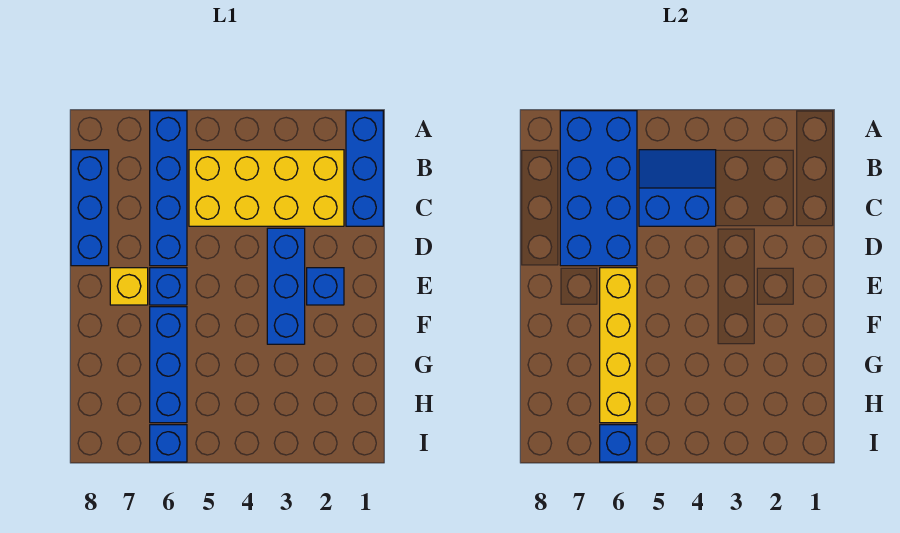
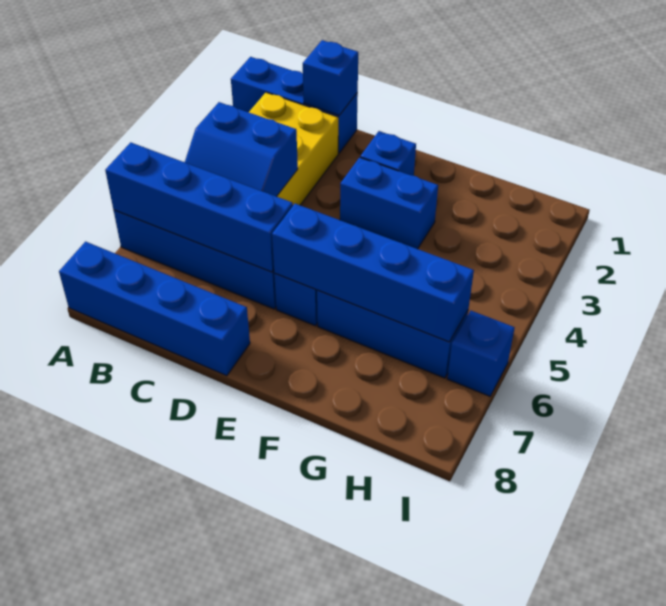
blue 2x4 brick [560,111,637,266] -> blue 1x4 brick [105,142,293,272]
blue 2x2 slope [639,150,716,226] -> blue 2x2 slope turned to [185,102,298,197]
blue 1x3 brick [71,150,109,266] -> blue 1x4 brick [59,242,250,376]
blue 1x3 brick [267,228,305,344] -> blue 1x2 brick [340,157,438,249]
yellow 1x4 brick [600,268,637,423] -> blue 1x4 brick [272,204,474,342]
yellow 1x1 brick [110,268,148,305] -> none
blue 1x1 brick [600,425,637,462] -> blue 1x1 brick moved to [303,40,358,115]

